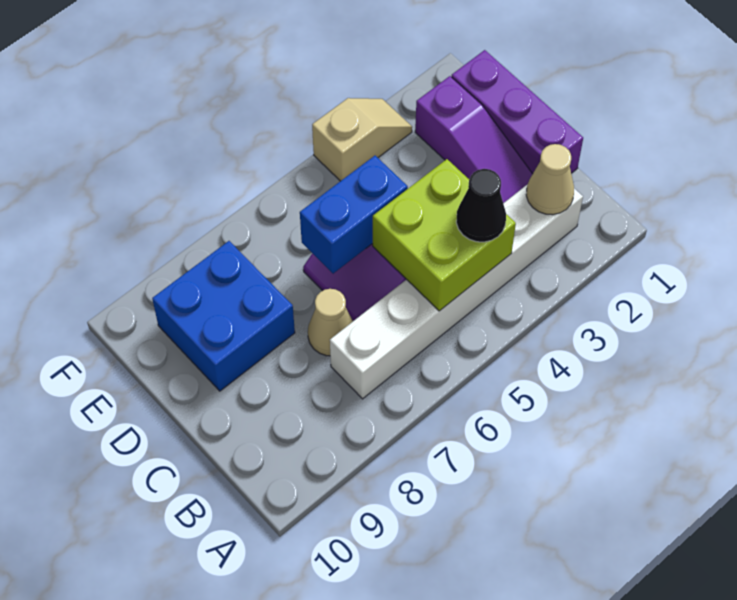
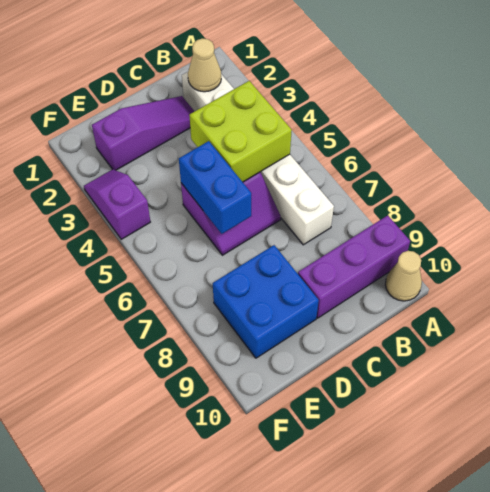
black 1x1 cone [456,169,506,242] -> none
purple 1x3 brick [452,50,583,174] -> purple 1x3 brick moved to [298,215,410,318]
tan 1x1 cone [308,289,353,356] -> tan 1x1 cone moved to [385,251,422,301]
tan 1x2 slope [312,98,412,181] -> purple 1x2 slope [84,169,150,239]

